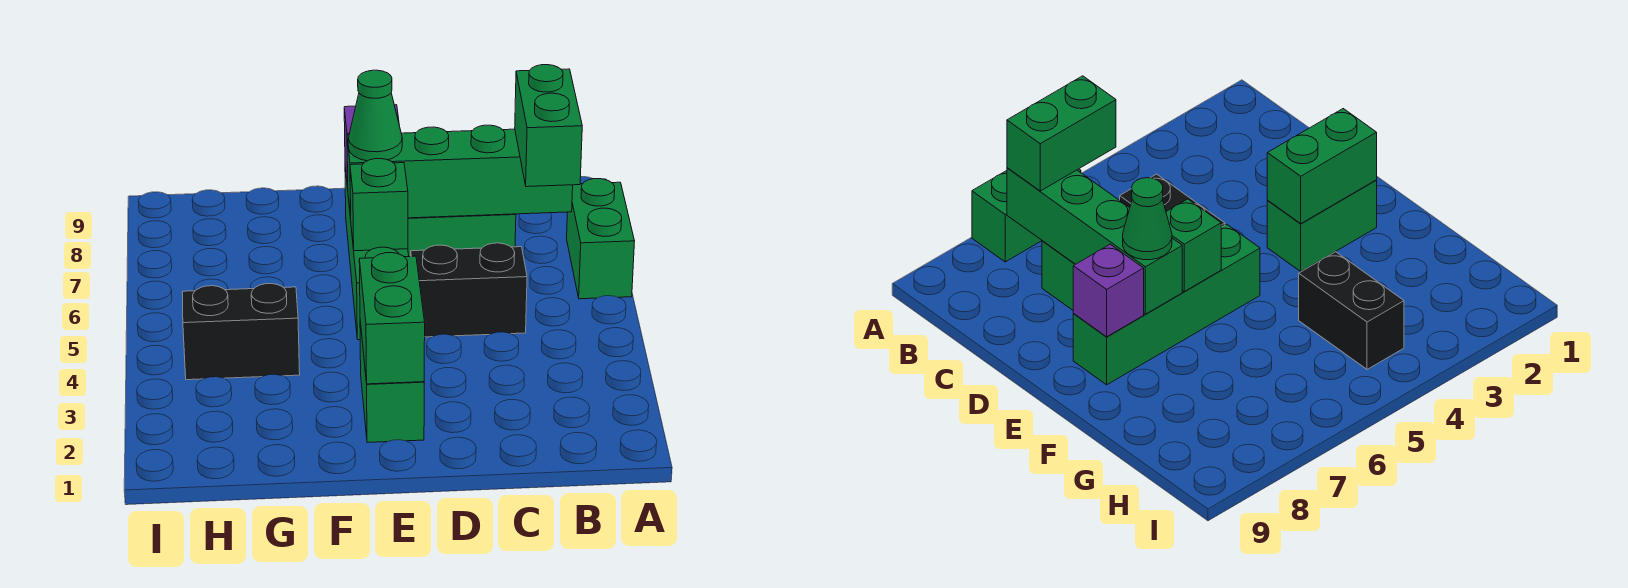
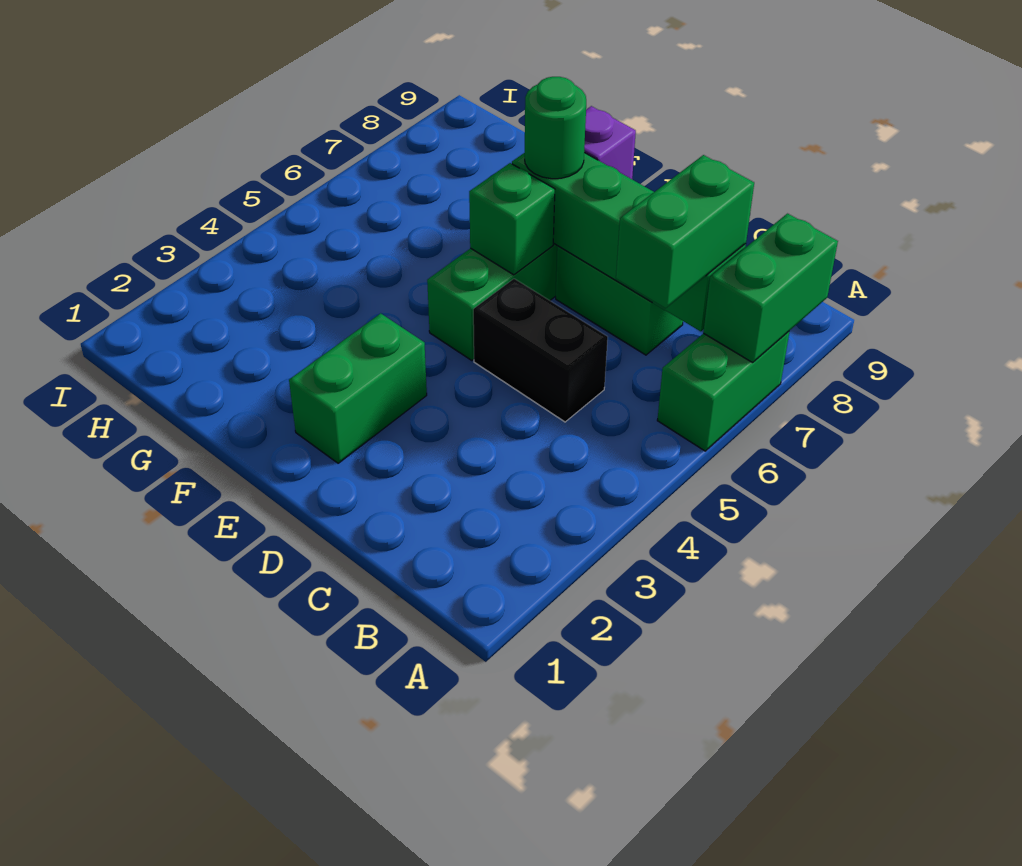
green 1x2 brick [359,253,425,384] -> green 1x2 brick moved to [703,214,838,363]
green 1x1 cone [348,70,402,161] -> green 1x1 round brick [525,77,586,179]
black 1x2 brick [182,284,300,380] -> none

